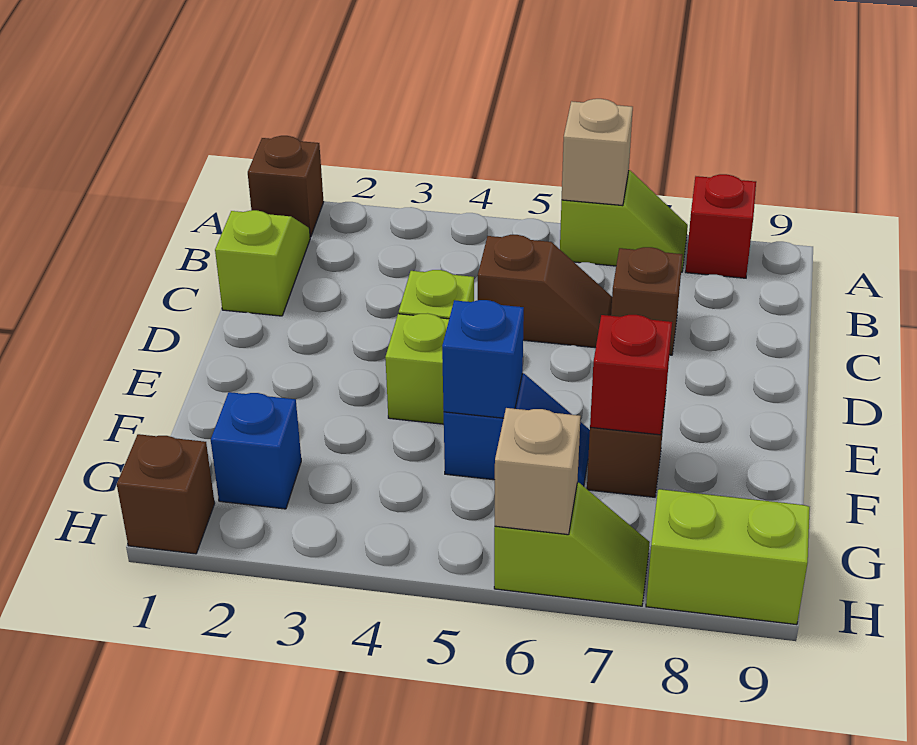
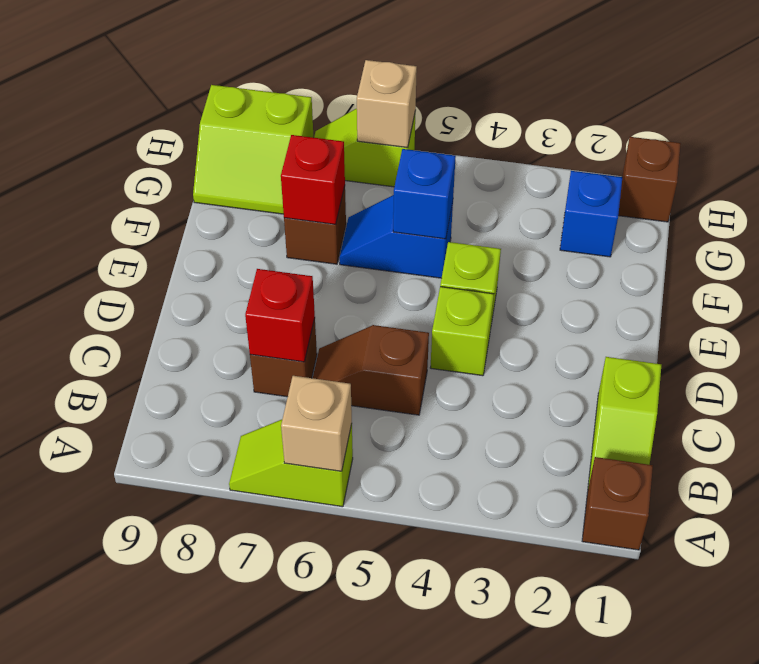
red 1x1 brick [686,174,756,278] -> red 1x1 brick moved to [245,269,315,362]

